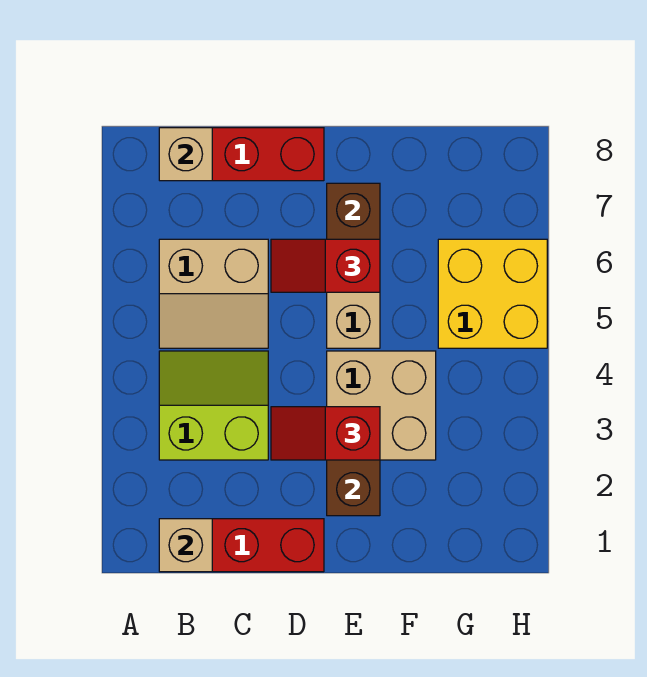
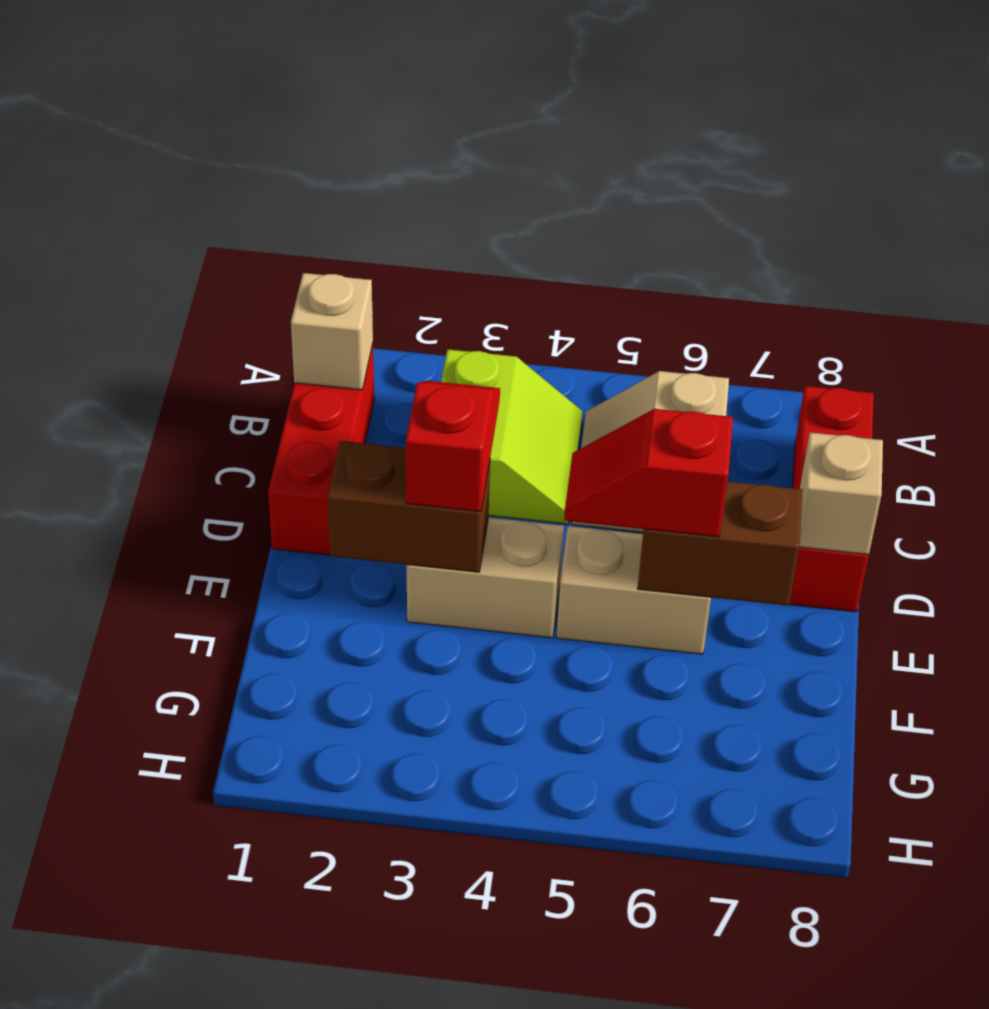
tan 1x1 brick [159,128,212,181] -> tan 1x1 brick moved to [800,432,883,555]
red 1x2 slope [271,239,380,292] -> red 1x2 slope turned to [564,409,733,537]
tan 2x2 brick [327,351,436,460] -> tan 1x2 brick [407,518,564,638]
yellow 2x2 brick [438,239,547,348] -> none

